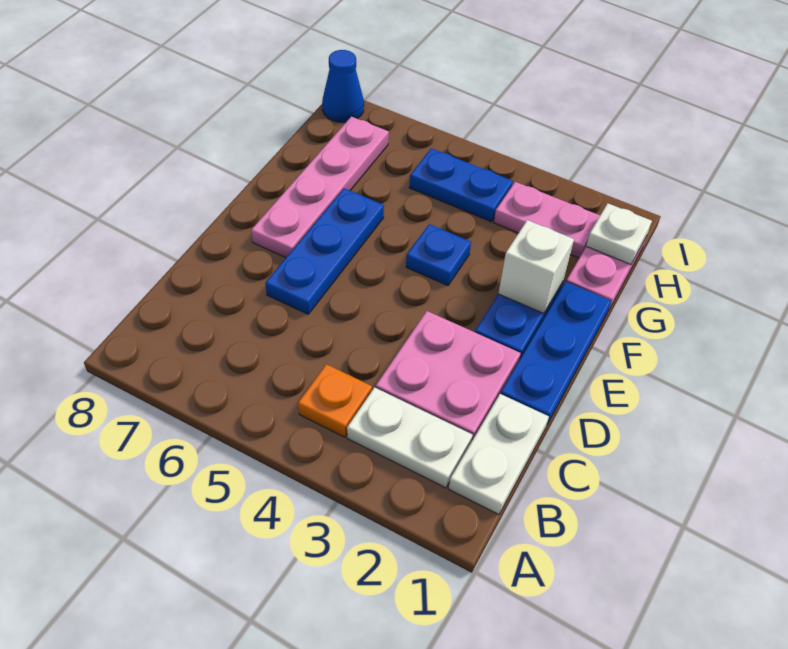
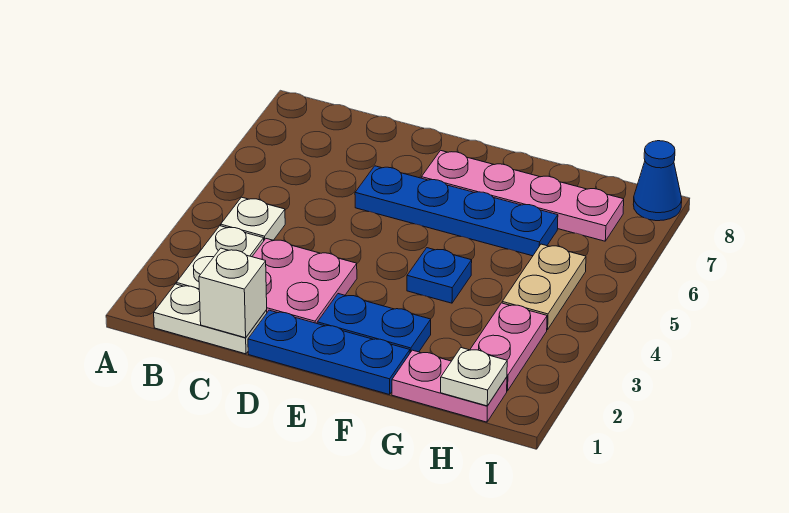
orange 1x1 plate [298,364,372,437] -> white 1x1 plate [221,197,285,240]
blue 1x3 plate [266,188,384,314] -> blue 1x4 plate [355,166,558,256]
white 1x1 brick [498,220,574,314] -> white 1x1 brick moved to [199,248,267,338]
blue 1x2 plate [409,148,513,222] -> tan 1x2 plate [502,244,586,330]

